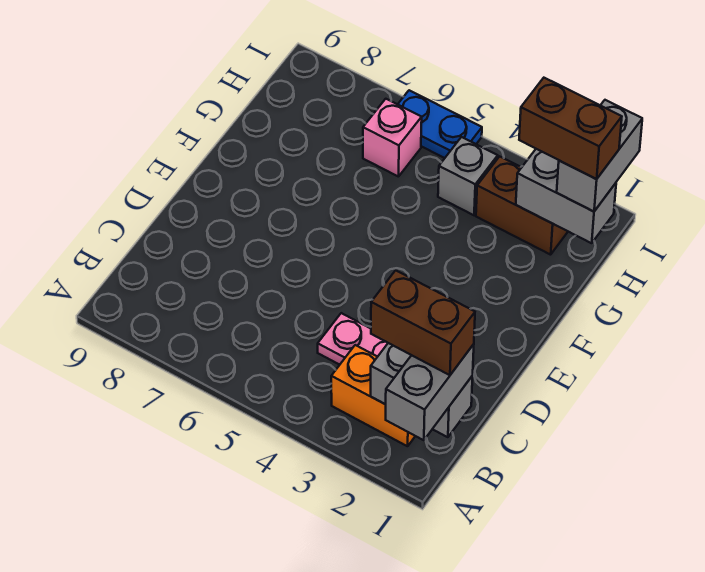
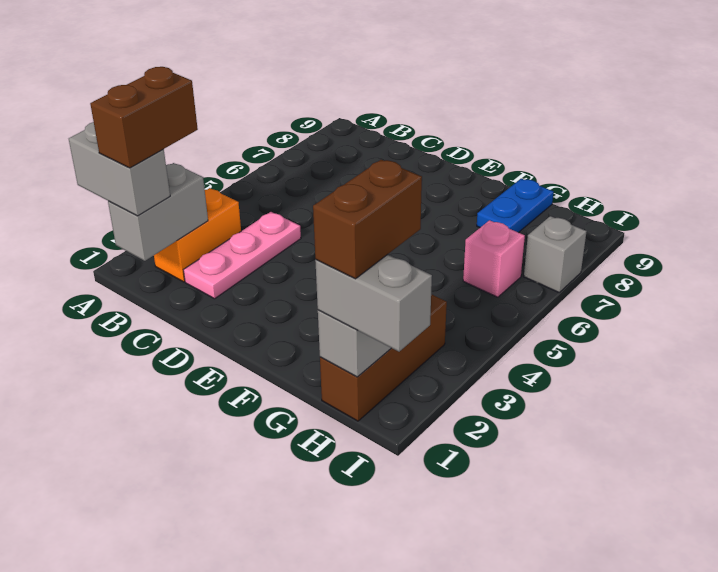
brown 1x2 brick [476,156,568,255] -> brown 1x3 brick [320,294,447,421]
grey 1x1 brick [438,137,498,215] -> grey 1x1 brick moved to [524,216,587,292]
blue 1x2 plate [398,90,482,158] -> blue 1x2 plate moved to [477,179,553,233]

